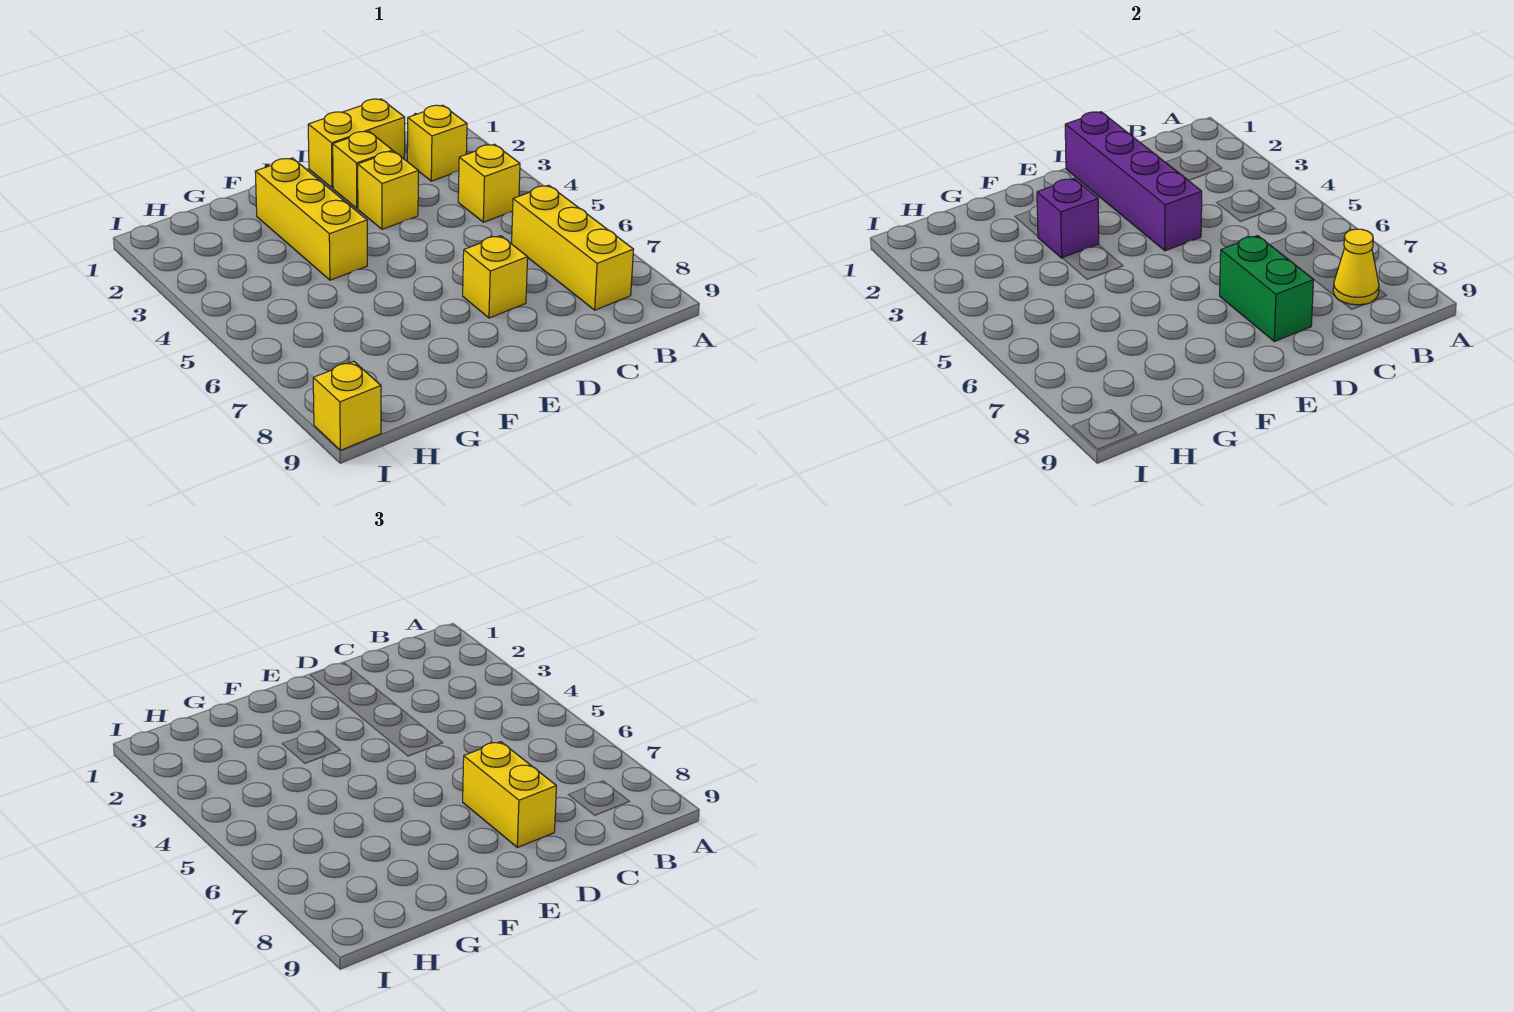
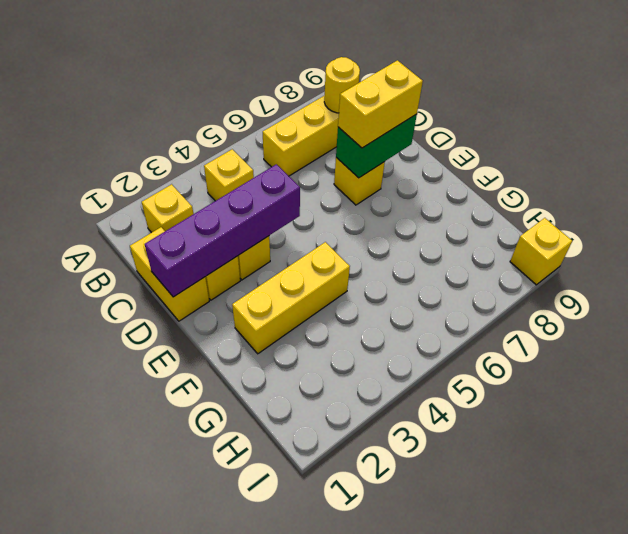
yellow 1x1 cone [1333,229,1379,305] -> yellow 1x1 round brick [324,57,360,113]
purple 1x1 brick [1037,179,1099,258] -> none

